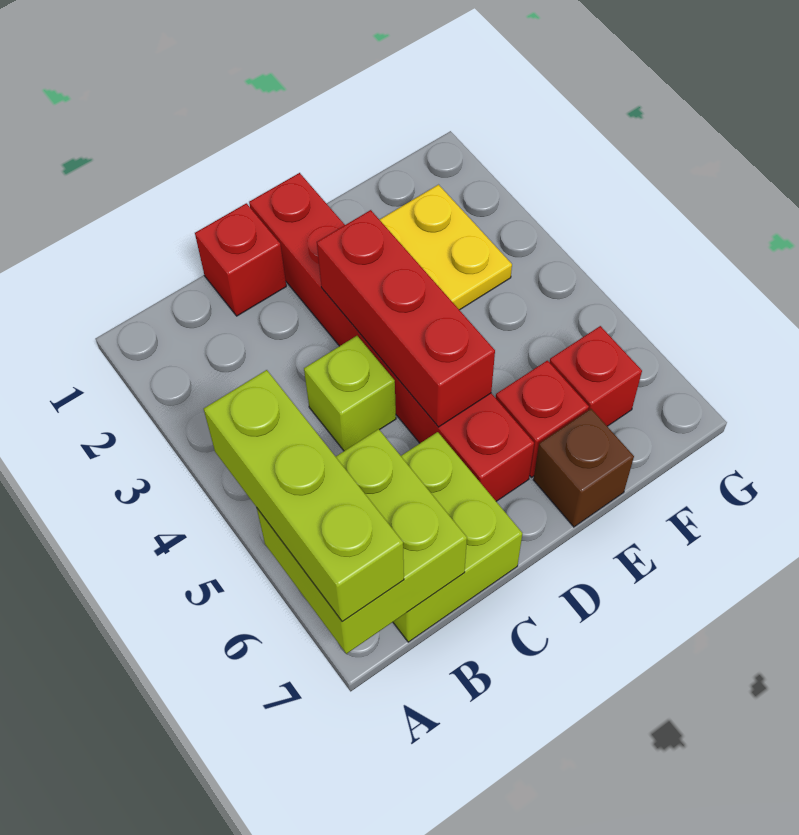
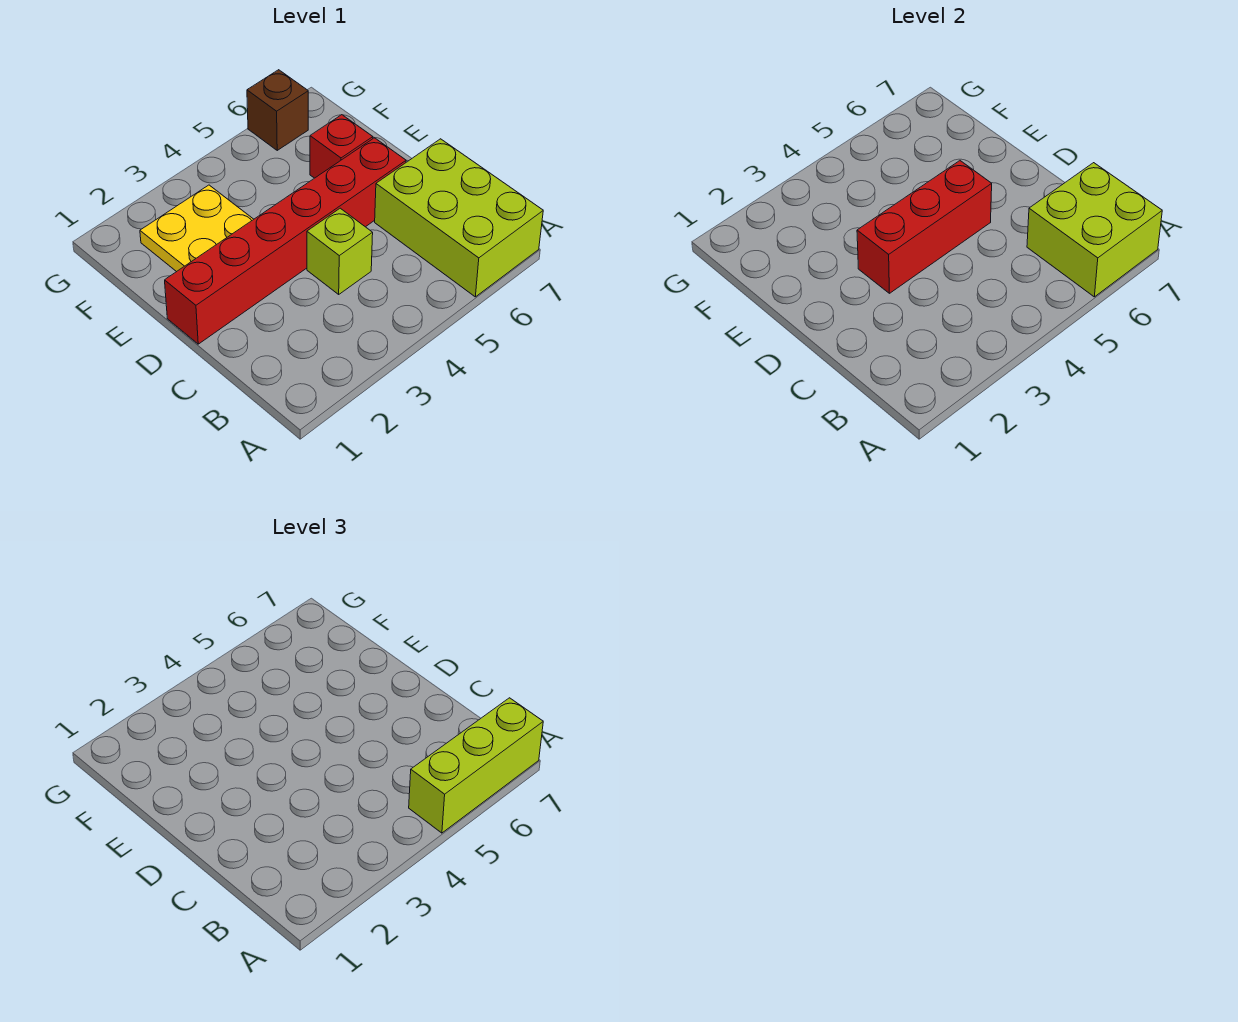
lime 2x2 brick [393,432,522,642] -> lime 2x3 brick [375,139,543,297]
red 1x1 brick [195,203,286,316] -> none
brown 1x1 brick [533,409,634,527] -> brown 1x1 brick moved to [247,70,308,150]
red 1x1 brick [550,326,642,426] -> none

